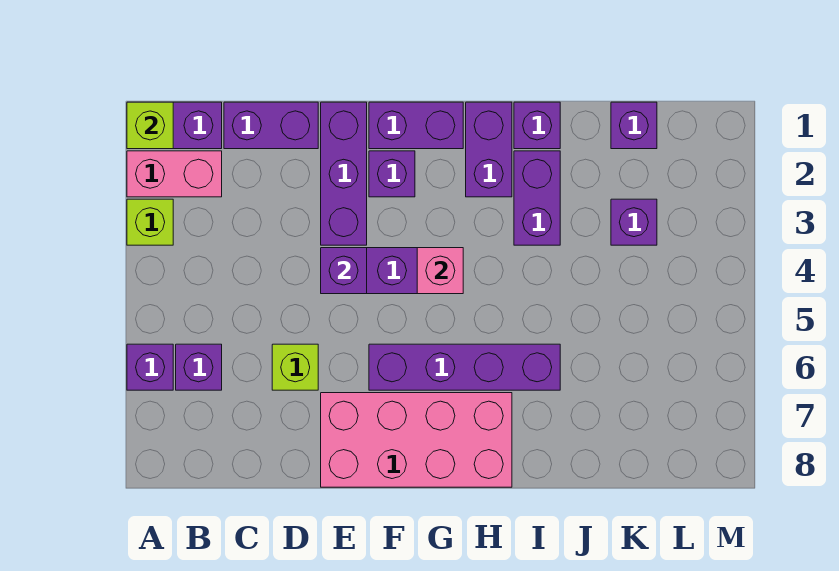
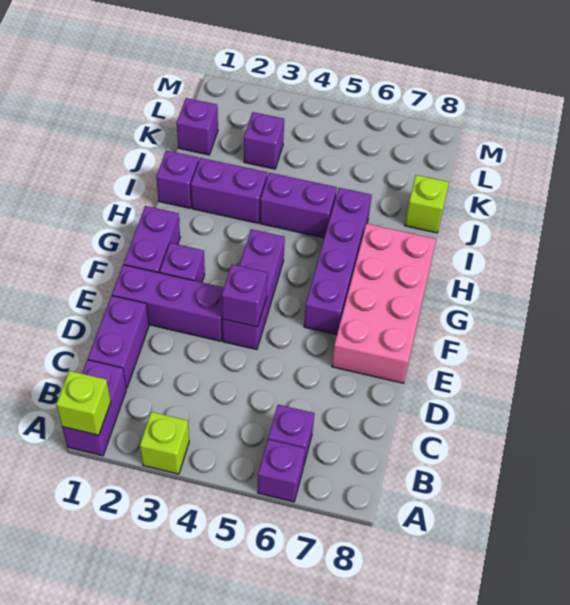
pink 1x2 brick [127,151,222,197] -> none
lime 1x1 brick [272,344,318,390] -> lime 1x1 brick moved to [405,175,449,233]
pink 1x1 brick [417,248,463,294] -> none
purple 1x2 brick [466,102,512,197] -> purple 1x2 brick moved to [260,173,337,238]

